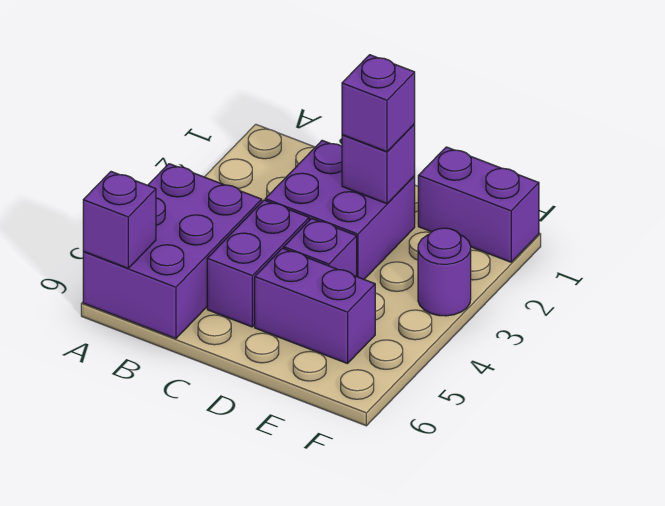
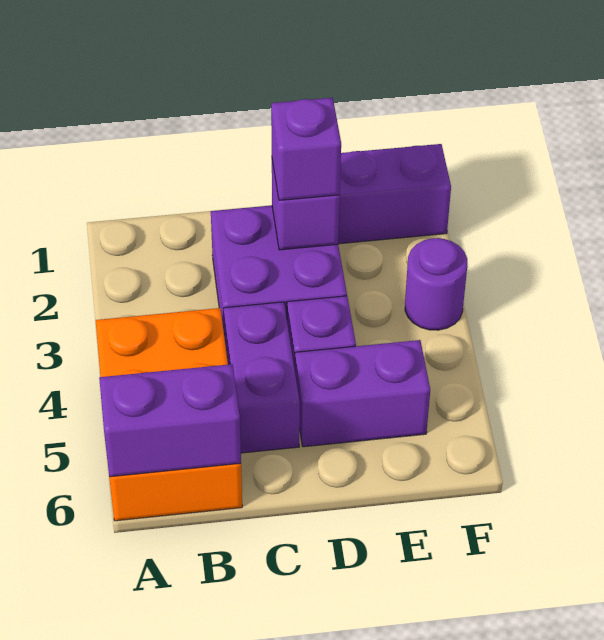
purple 2x3 brick [83,164,262,339] -> orange 2x3 brick [96,308,242,521]
purple 1x1 brick [83,172,156,268] -> purple 1x2 brick [99,364,241,477]

